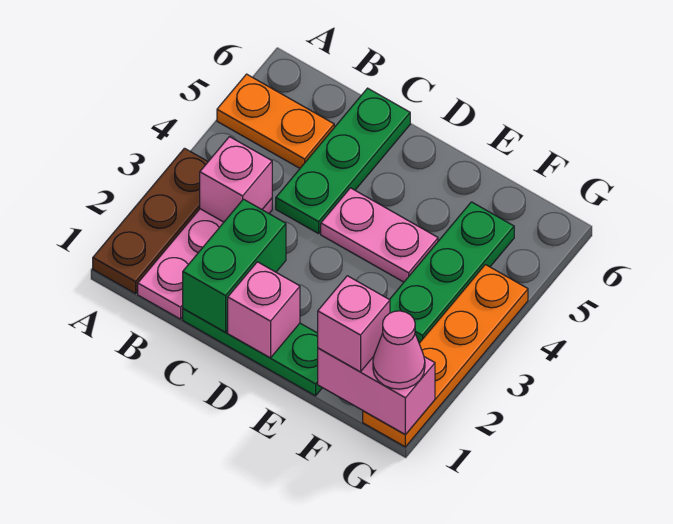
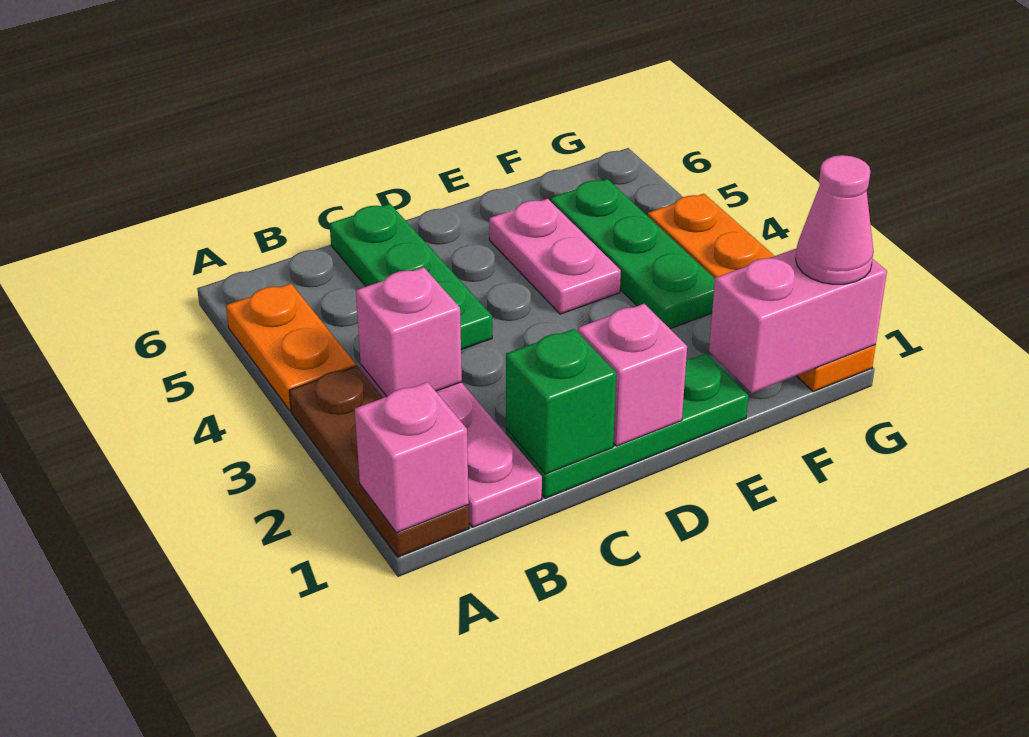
orange 1x2 plate [217,74,334,168] -> orange 1x2 plate turned to [226,284,356,411]
green 1x2 brick [183,199,286,332] -> green 1x1 brick [506,329,616,474]
pink 1x2 plate [321,188,438,282] -> pink 1x2 plate turned to [489,199,621,314]
pink 1x1 brick [318,276,390,372] -> pink 1x1 brick moved to [355,382,469,533]

